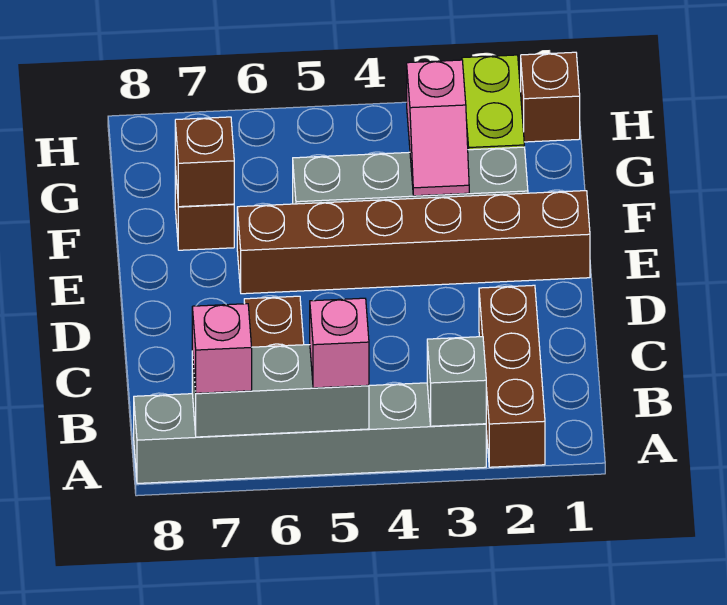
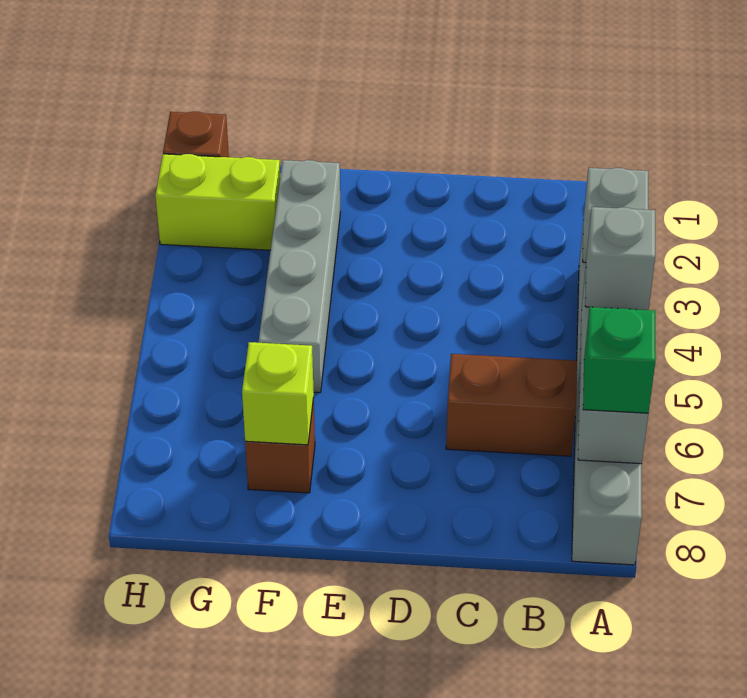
brown 1x3 brick [479,285,545,467] -> none
pink 1x1 brick [310,298,369,388] -> grey 1x1 brick [585,207,655,310]
pink 1x1 brick [192,303,252,393] -> green 1x1 brick [583,307,656,413]
brown 1x6 brick [237,191,590,294] -> none
pink 1x2 slope [407,60,469,196] -> none
brown 1x1 brick [175,117,234,207] -> lime 1x1 brick [242,342,314,445]

